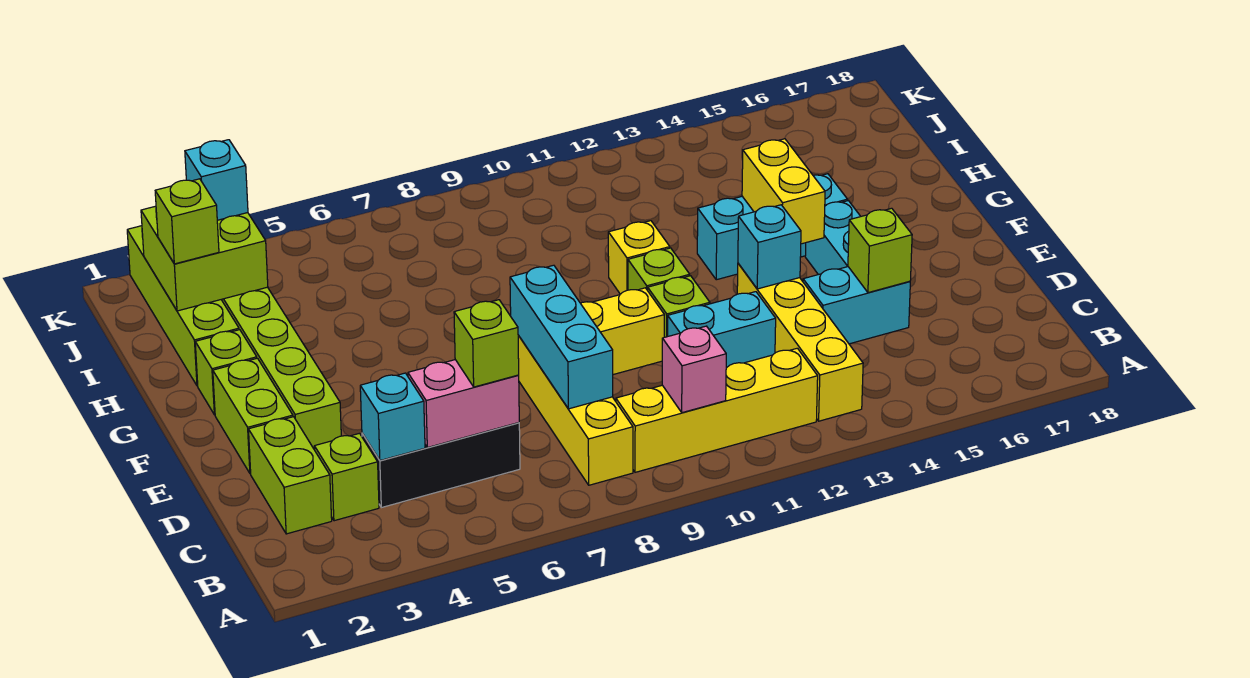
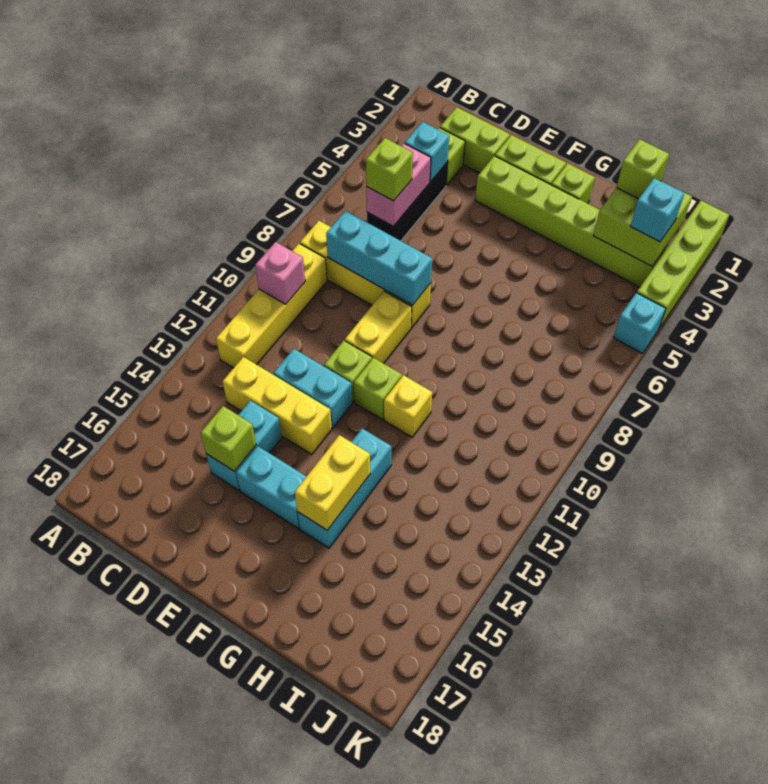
yellow 1x4 brick [737,264,863,421] -> yellow 1x3 brick [222,357,332,455]
cyan 1x2 brick [668,292,776,368] -> cyan 1x2 brick turned to [273,349,352,428]
cyan 1x1 brick [738,205,801,289] -> cyan 1x1 brick moved to [614,293,666,354]
yellow 1x2 brick [742,139,825,244] -> yellow 1x2 brick turned to [295,435,370,530]
lime 1x4 brick [127,226,239,386] -> lime 1x4 brick turned to [637,201,729,328]

